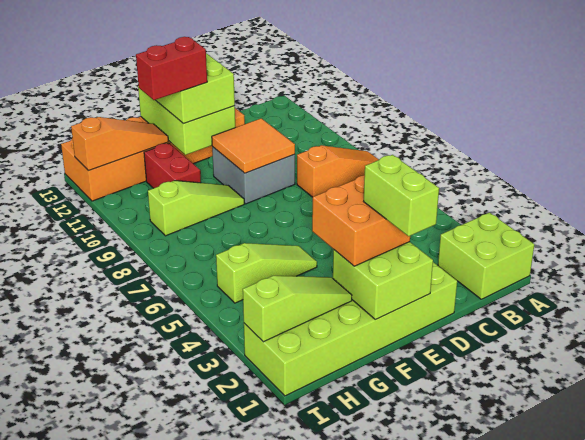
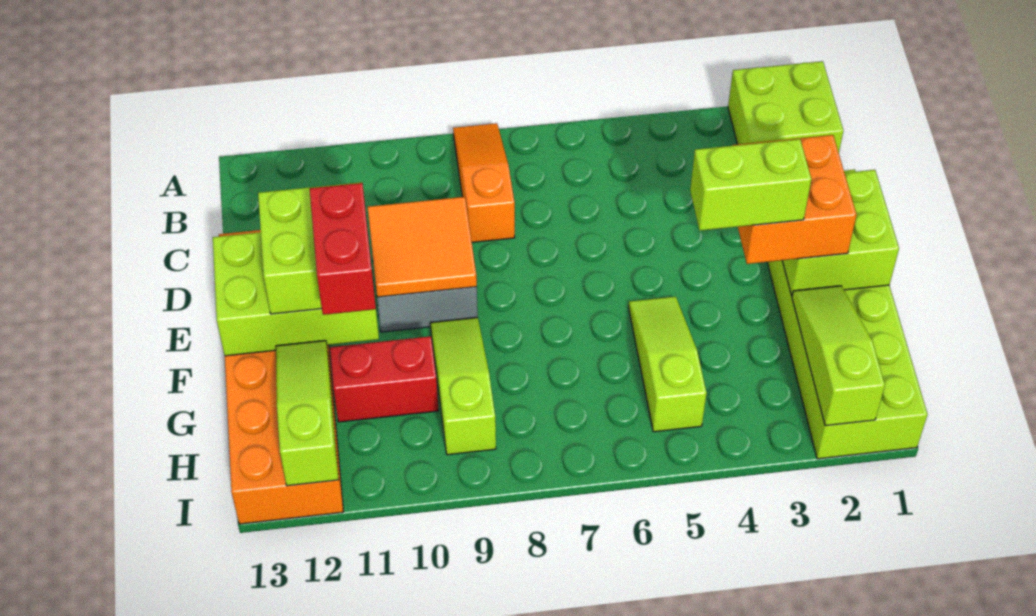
lime 1x2 brick [364,155,439,236] -> lime 1x2 brick moved to [690,139,811,231]
orange 1x3 slope [71,117,168,170] -> lime 1x3 slope [276,341,339,486]

